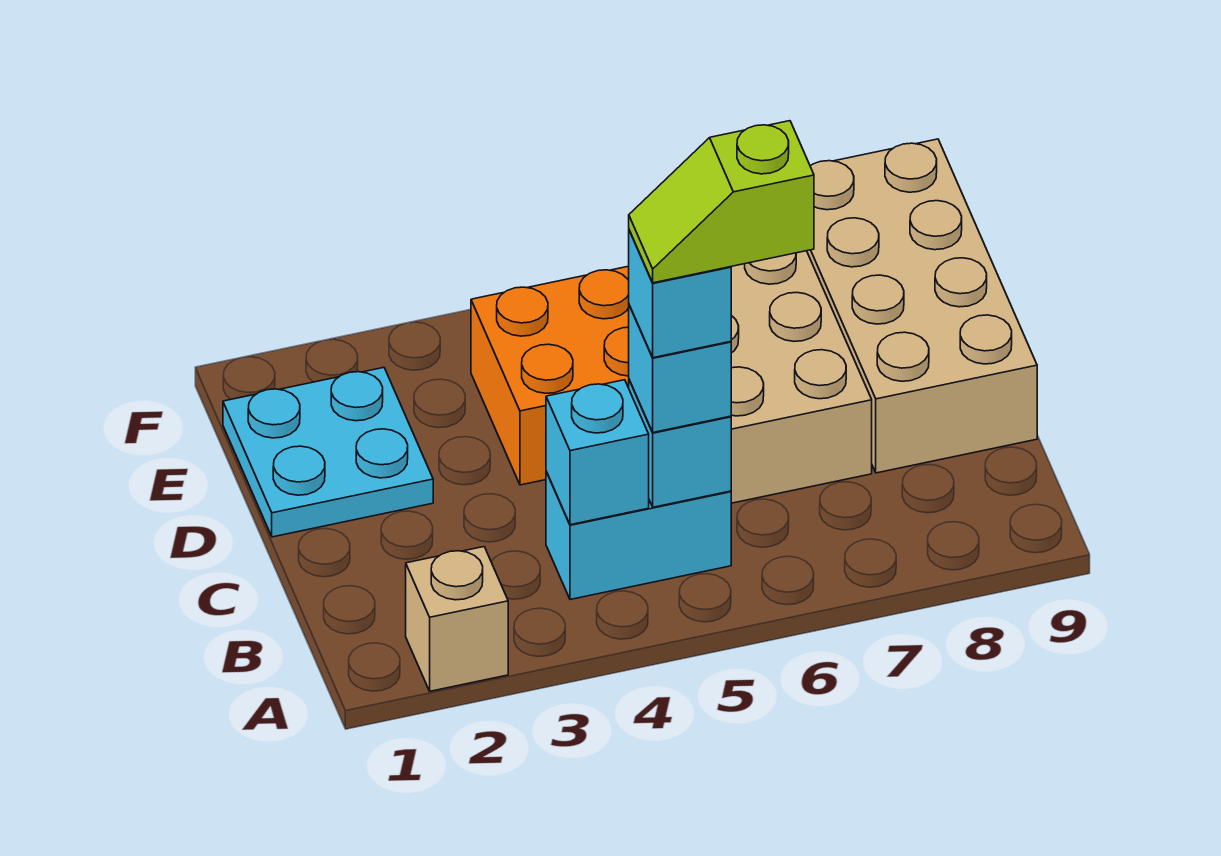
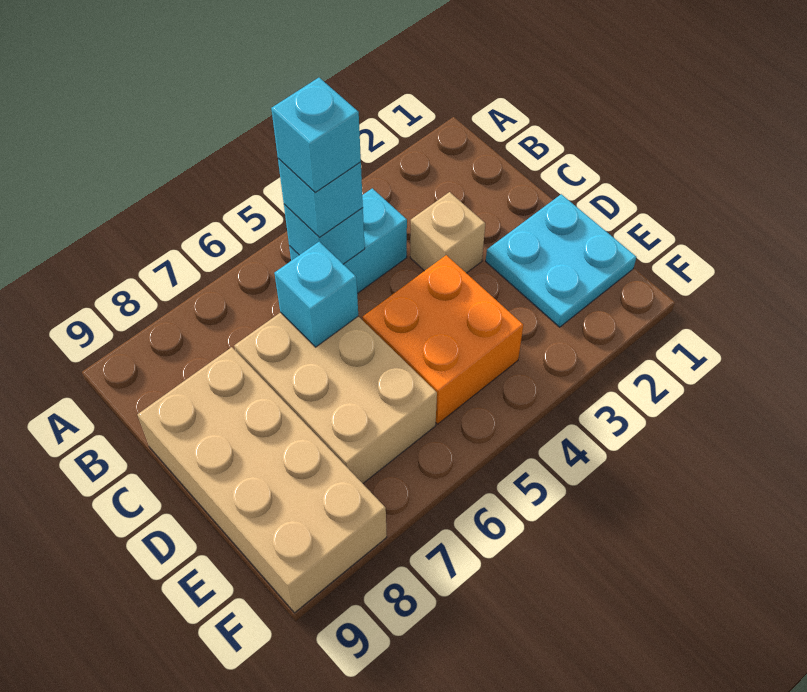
tan 1x1 brick [406,547,508,691] -> tan 1x1 brick moved to [410,192,485,273]
cyan 1x1 brick [546,380,649,525] -> cyan 1x1 brick moved to [274,242,358,347]
lime 1x2 slope [629,121,814,283] -> none

